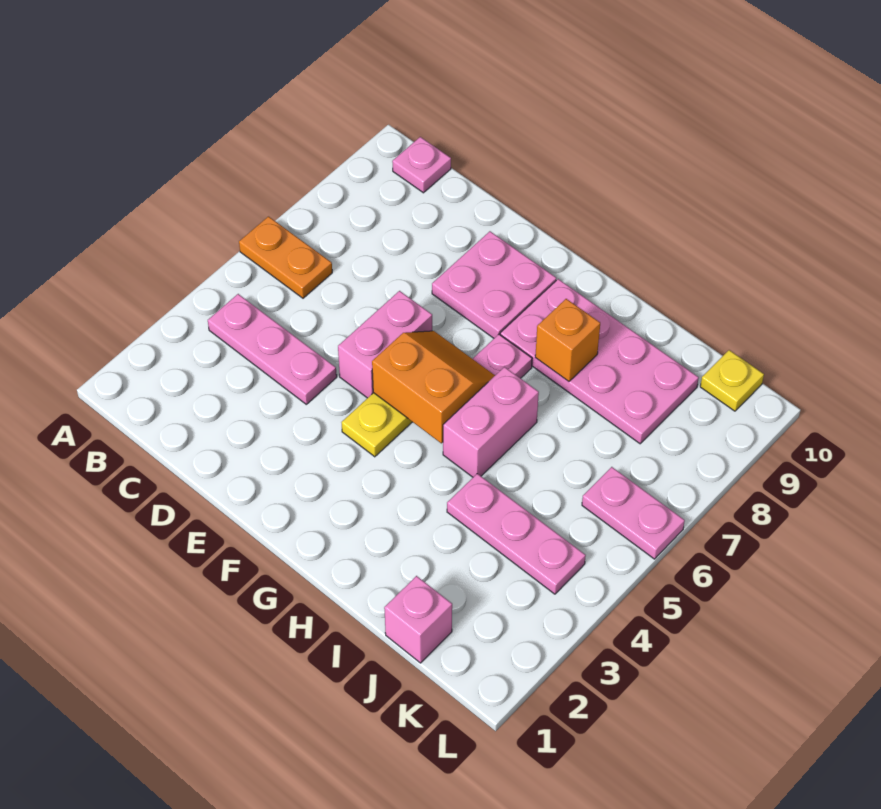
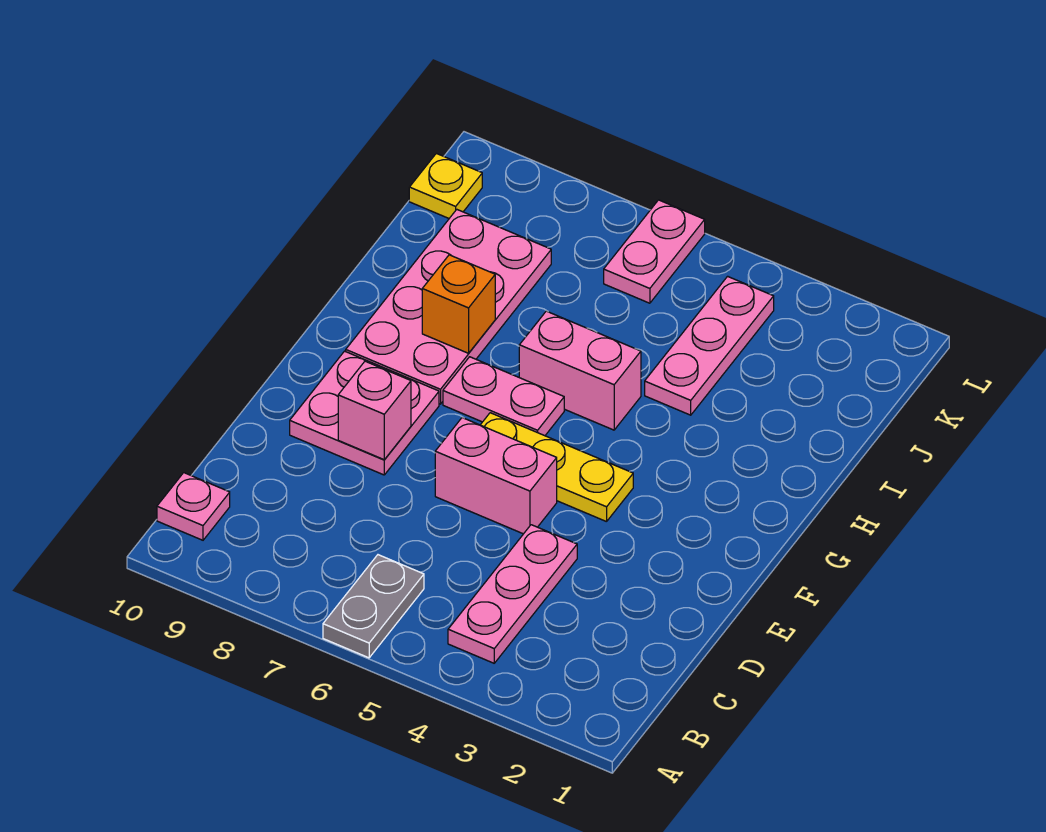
orange 1x2 plate [239,217,332,298] -> grey 1x2 plate [323,555,424,658]
orange 2x2 slope [372,331,495,443] -> none
pink 1x1 brick [384,576,452,663] -> pink 1x1 brick moved to [338,361,411,460]

